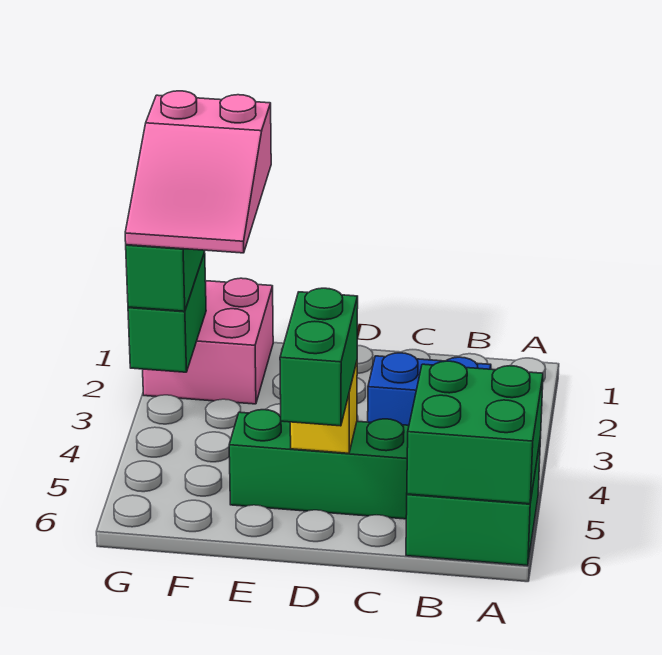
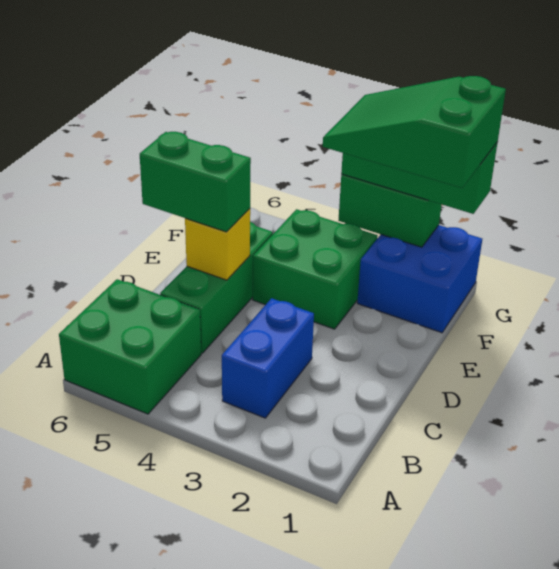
green 2x2 brick [407,361,543,504] -> green 2x2 brick moved to [253,209,378,329]
pink 2x2 brick [143,278,273,404] -> blue 2x2 brick [357,225,482,333]
pink 2x3 slope [125,91,271,253] -> green 2x3 slope [323,76,506,188]

